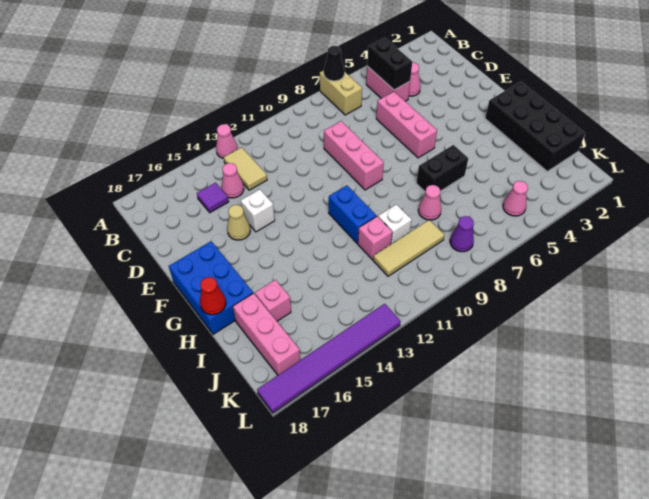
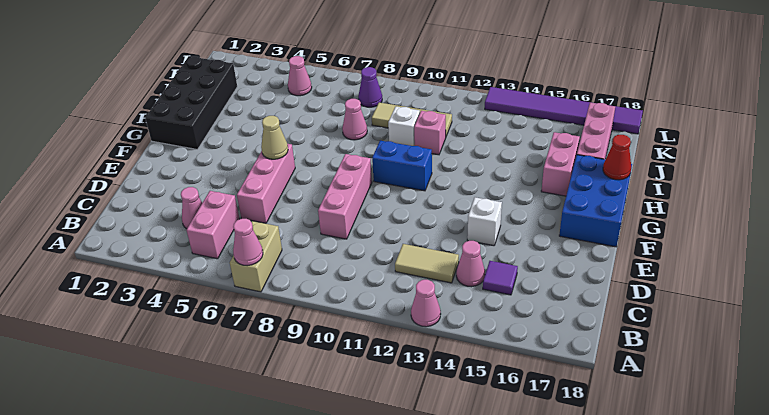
black 1x1 cone [324,46,345,81] -> pink 1x1 cone [233,219,263,266]
black 1x2 brick [367,38,412,90] -> none
tan 1x2 tile [224,147,267,190] -> tan 1x2 tile turned to [395,244,459,283]
tan 1x1 cone [227,205,250,240] -> tan 1x1 cone moved to [261,116,288,159]
blue 1x2 brick [329,185,377,243] -> blue 1x2 brick turned to [372,141,432,191]
black 1x2 brick [416,145,468,192] -> none
pink 1x1 brick [255,280,291,321] -> pink 1x2 brick [541,132,580,196]

